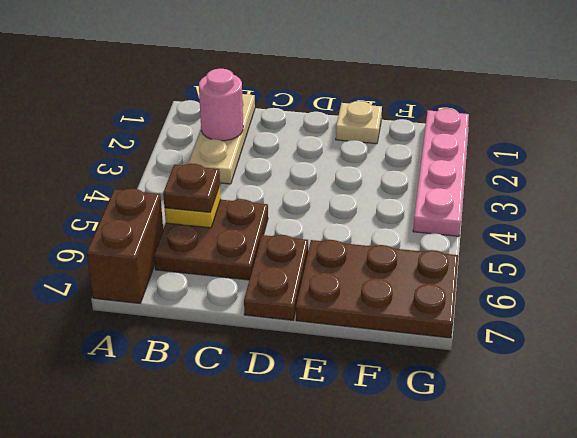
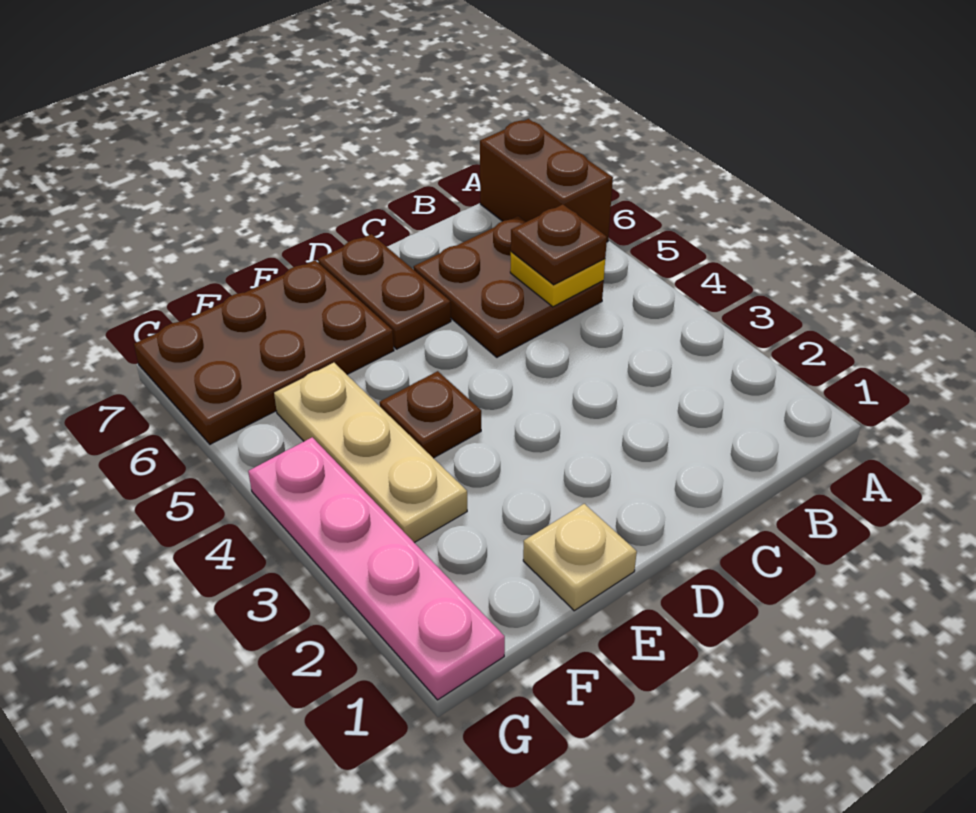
tan 1x3 plate [188,94,255,184] -> tan 1x3 plate moved to [274,363,467,543]
pink 1x1 round brick [199,69,243,141] -> none
none -> brown 1x1 plate [380,371,481,458]

